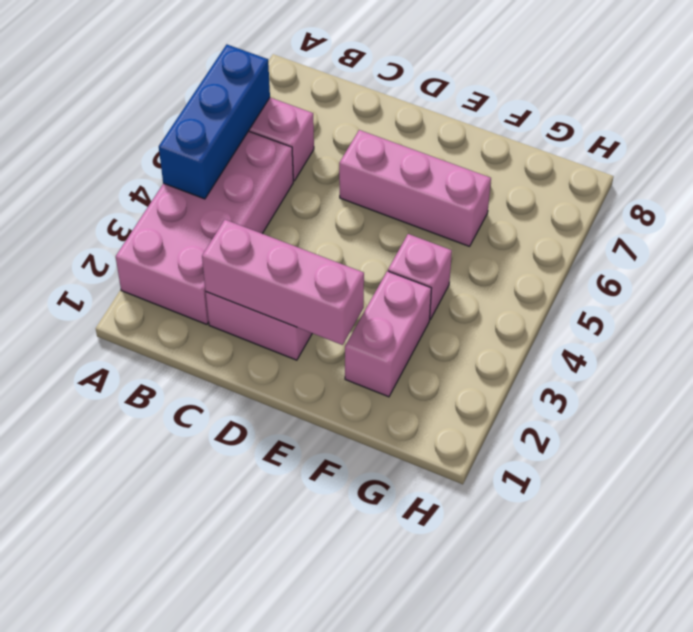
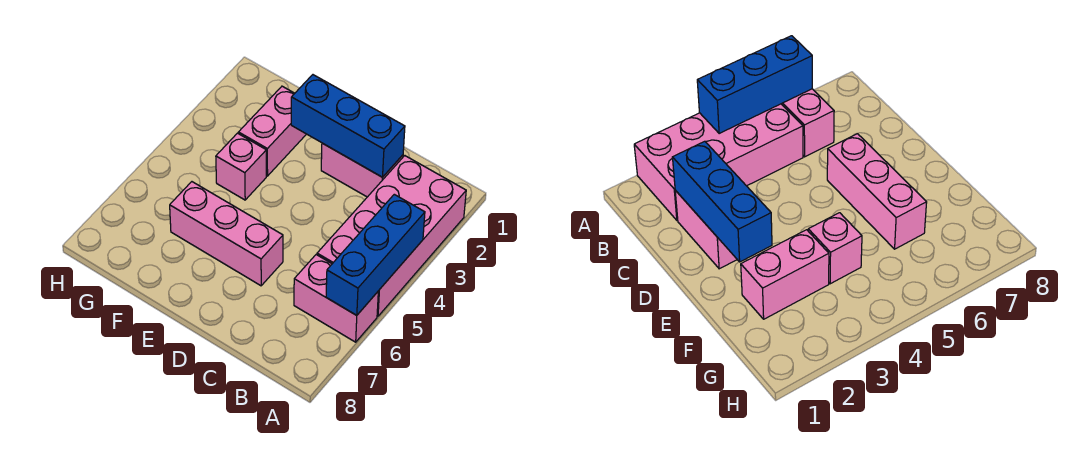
pink 1x3 brick [202,220,364,345] -> blue 1x3 brick [291,75,405,177]

